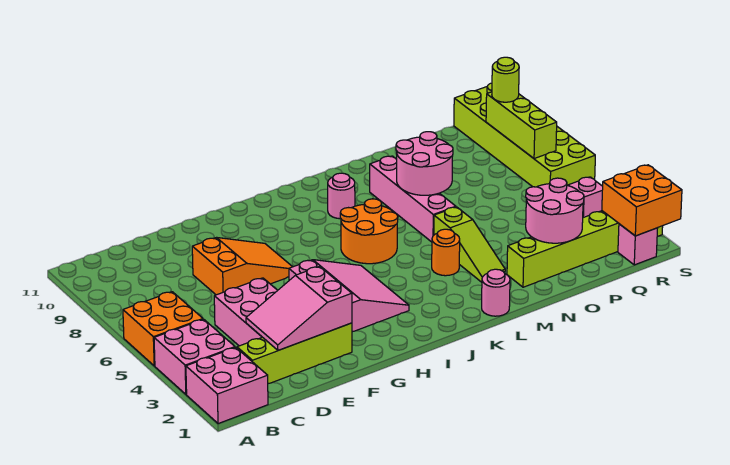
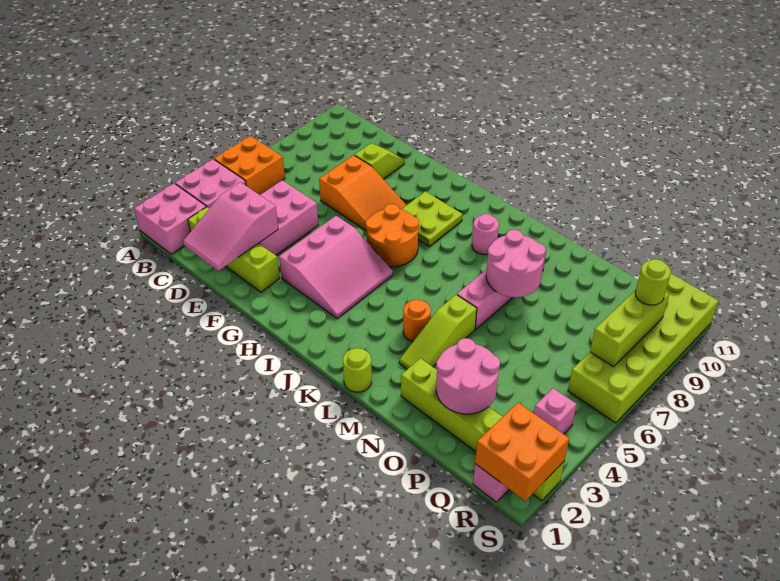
pink 2x3 slope [246,266,352,350] -> pink 2x3 slope turned to [183,182,278,271]
none -> lime 1x2 slope [355,143,404,179]
none -> lime 2x2 plate [401,191,462,246]
orange 2x2 round brick [340,199,398,264] -> orange 2x2 round brick moved to [366,204,419,267]
pink 1x1 round brick [482,269,510,316] -> lime 1x1 round brick [343,348,372,392]

